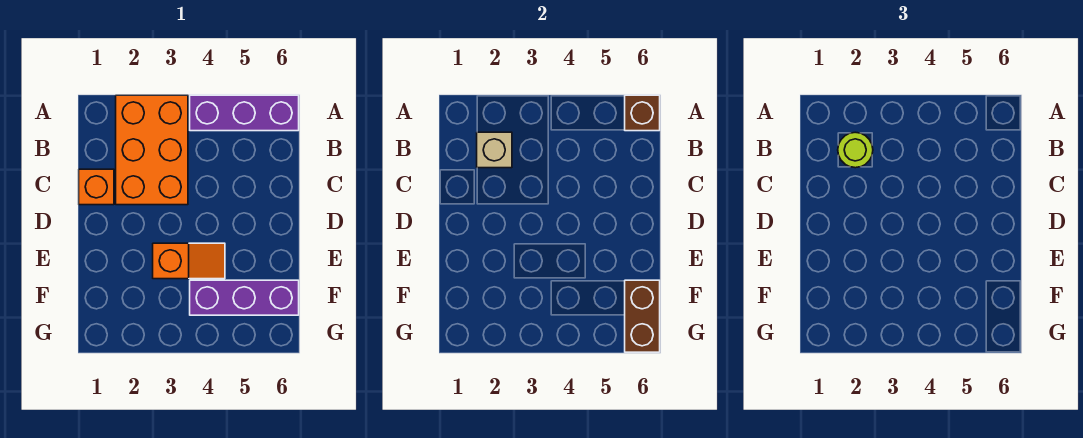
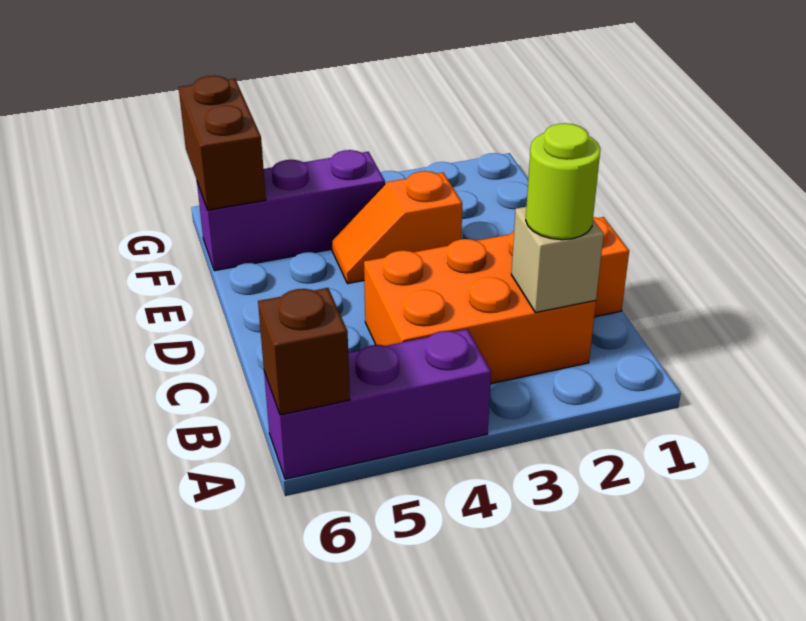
orange 2x3 brick [116,95,188,205] -> orange 2x3 brick turned to [364,231,596,384]

